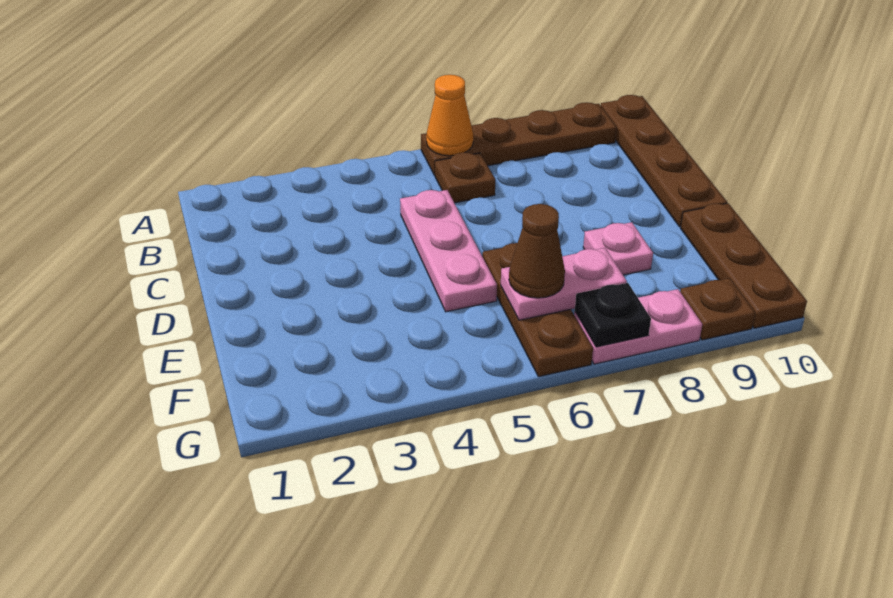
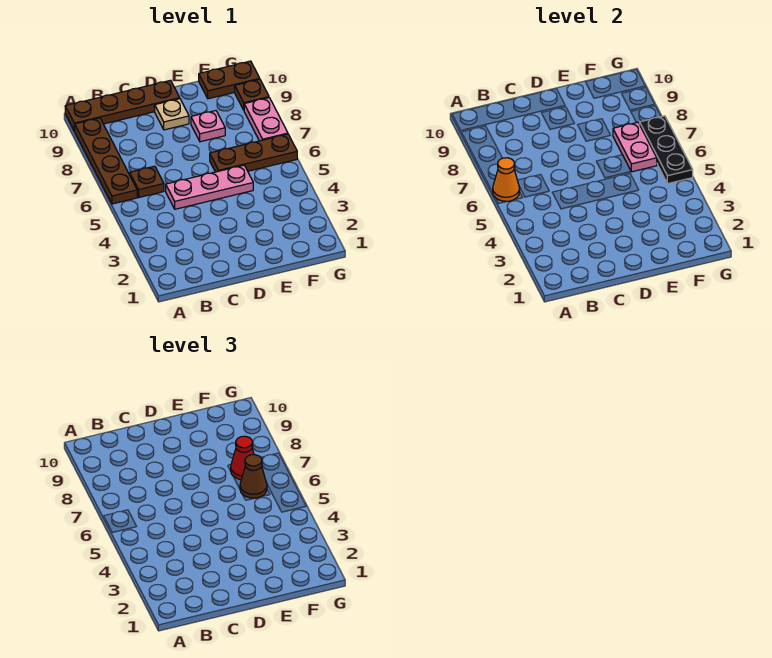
none -> tan 1x1 plate [155,99,189,130]
brown 1x3 plate [681,203,807,328] -> brown 1x2 plate [199,61,260,99]
none -> red 1x1 cone [231,436,254,480]
black 1x1 plate [575,283,651,347] -> black 1x3 plate [640,116,693,184]

